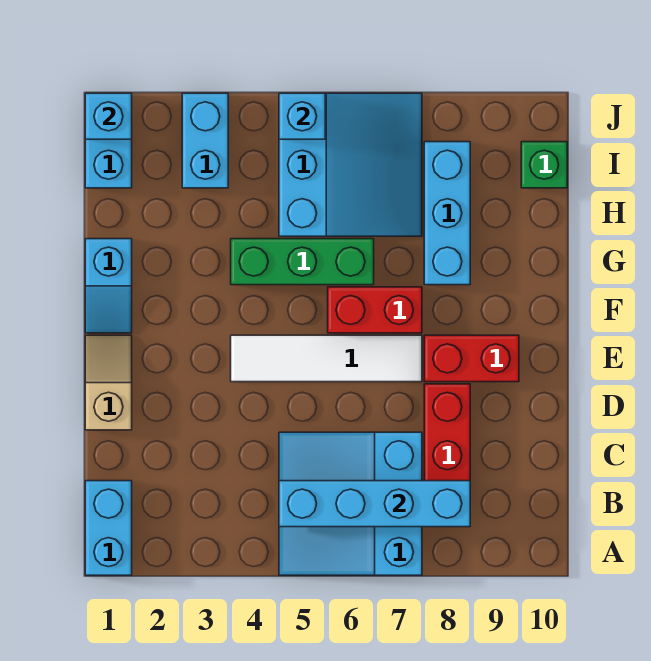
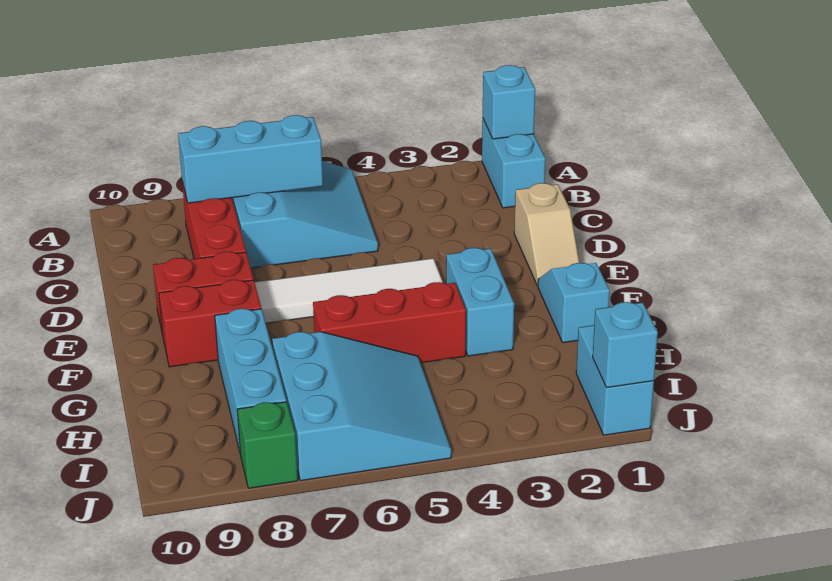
cyan 1x4 brick [279,481,470,527] -> cyan 1x3 brick [178,115,323,203]
red 1x2 brick [328,287,422,333] -> red 1x2 brick moved to [159,280,261,367]
green 1x3 brick [231,239,374,285] -> red 1x3 brick [313,282,466,363]
cyan 3x3 slope [279,93,422,236] -> cyan 3x3 slope turned to [272,332,451,481]
cyan 1x2 brick [182,93,228,188] -> cyan 1x2 brick moved to [446,248,514,356]
green 1x1 brick [521,142,567,188] -> green 1x1 brick moved to [237,402,298,488]
cyan 1x1 brick [279,93,325,139] -> cyan 1x1 brick moved to [483,65,535,139]

